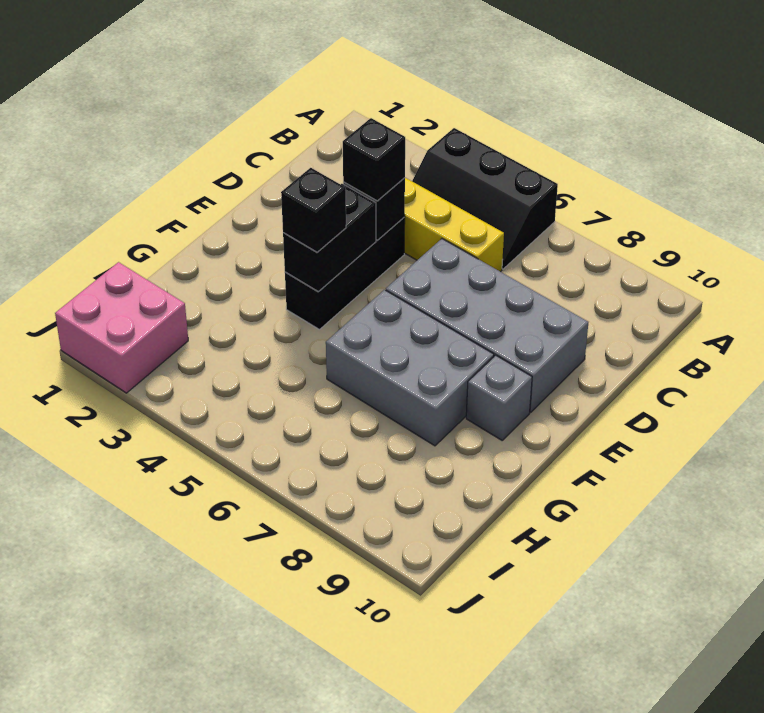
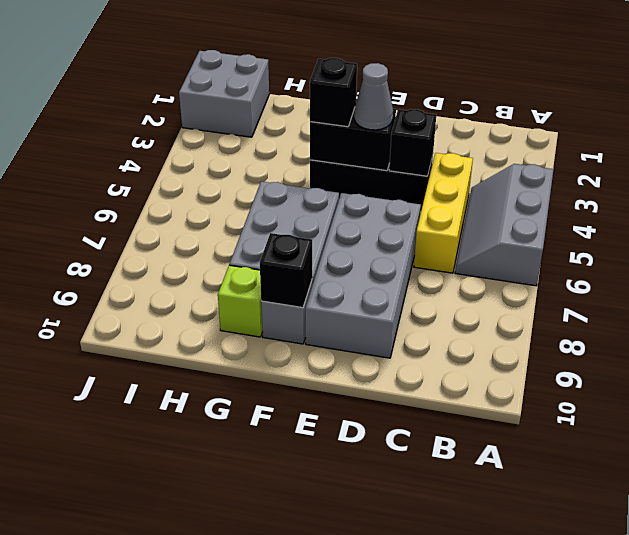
black 2x3 slope [412,128,558,269] -> grey 2x3 slope [455,164,554,286]
black 1x1 brick [343,118,405,201] -> black 1x1 brick moved to [260,233,312,308]
none -> grey 1x1 cone [354,63,393,130]
none -> lime 1x1 brick [218,265,263,337]
pink 2x2 brick [55,262,188,393] -> grey 2x2 brick [179,50,269,137]

